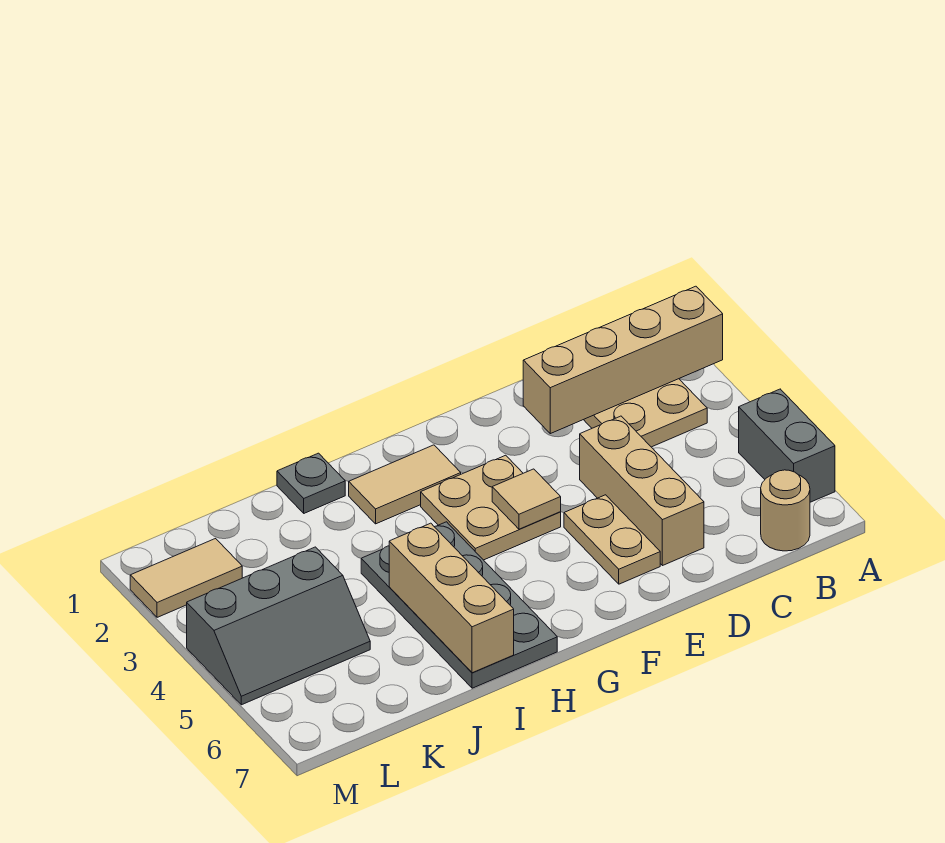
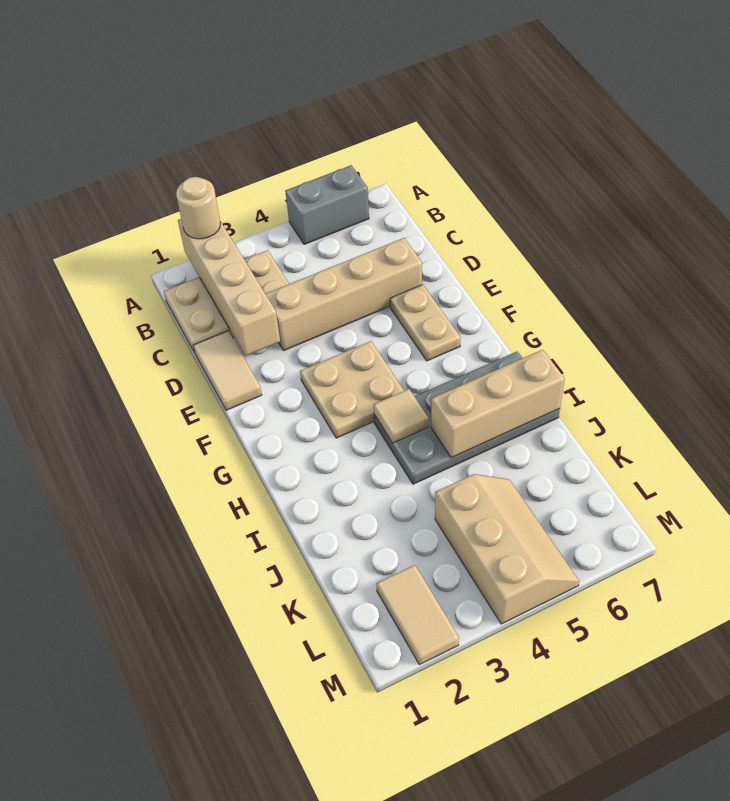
tan 1x1 round brick [761,470,810,551] -> tan 1x1 round brick moved to [176,177,220,239]
tan 1x3 brick [580,416,704,566] -> tan 1x4 brick [266,238,422,351]
tan 1x2 plate [564,495,660,584] -> tan 1x2 plate turned to [390,285,461,361]
tan 1x1 tile [492,469,561,529] -> tan 1x1 tile moved to [374,389,429,443]
tan 1x2 tile [349,445,461,524] -> tan 1x2 tile moved to [193,331,262,410]
grey 1x1 plate [277,453,345,513] -> none
grey 2x3 slope [187,547,370,705] -> tan 2x3 slope [435,474,579,624]

